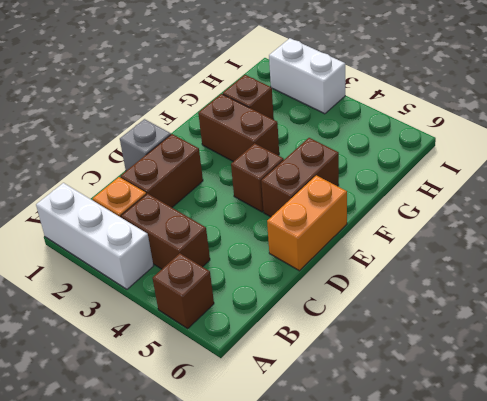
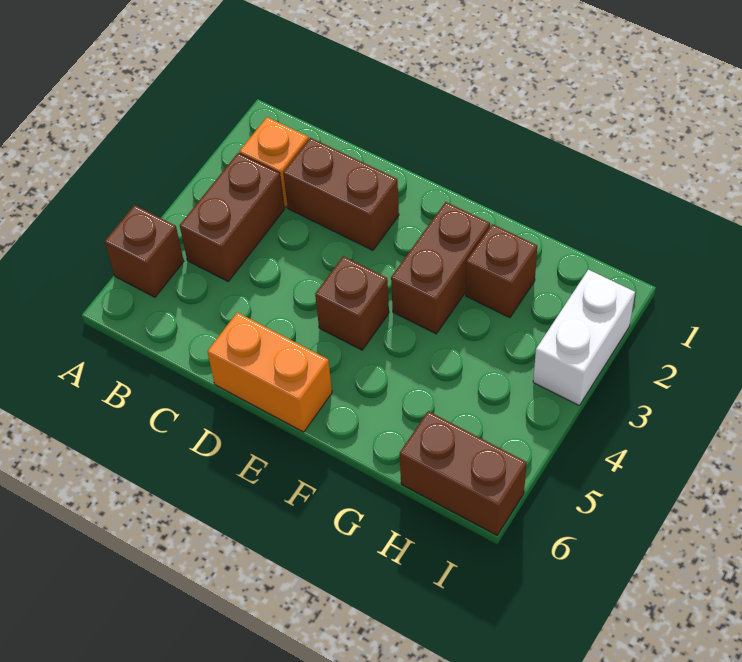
white 1x3 brick [36,183,153,289] -> none
grey 1x1 brick [120,119,171,171] -> none
brown 1x2 brick [261,138,339,217] -> brown 1x2 brick moved to [400,411,527,535]

